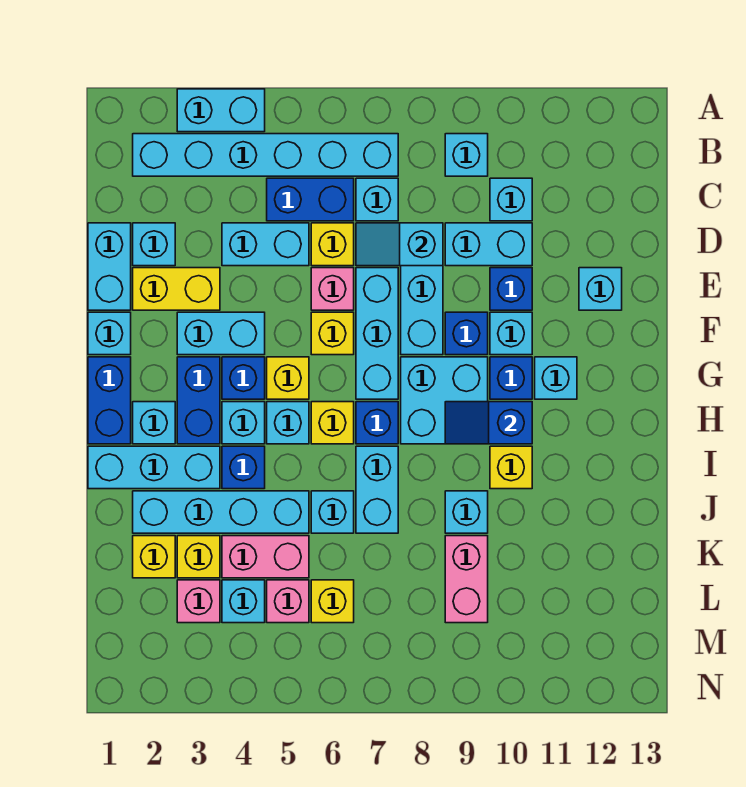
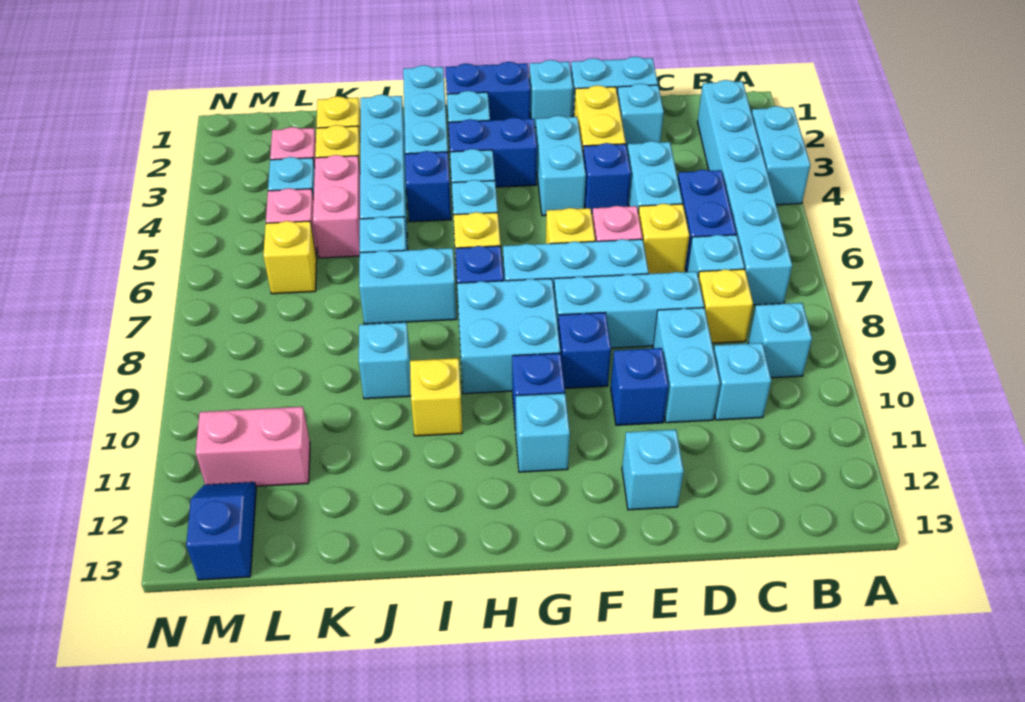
cyan 1x2 slope [356,223,443,266] -> none
cyan 1x1 brick [490,312,532,355] -> none
blue 1x1 brick [222,357,265,399] -> blue 1x1 brick moved to [583,143,631,213]
yellow 1x1 brick [267,357,309,399] -> yellow 1x1 brick moved to [698,269,753,343]
blue 1x2 slope [445,402,532,444] -> blue 1x2 slope moved to [186,482,256,580]
pink 1x2 brick [445,536,488,623] -> pink 1x2 brick moved to [196,407,310,486]

